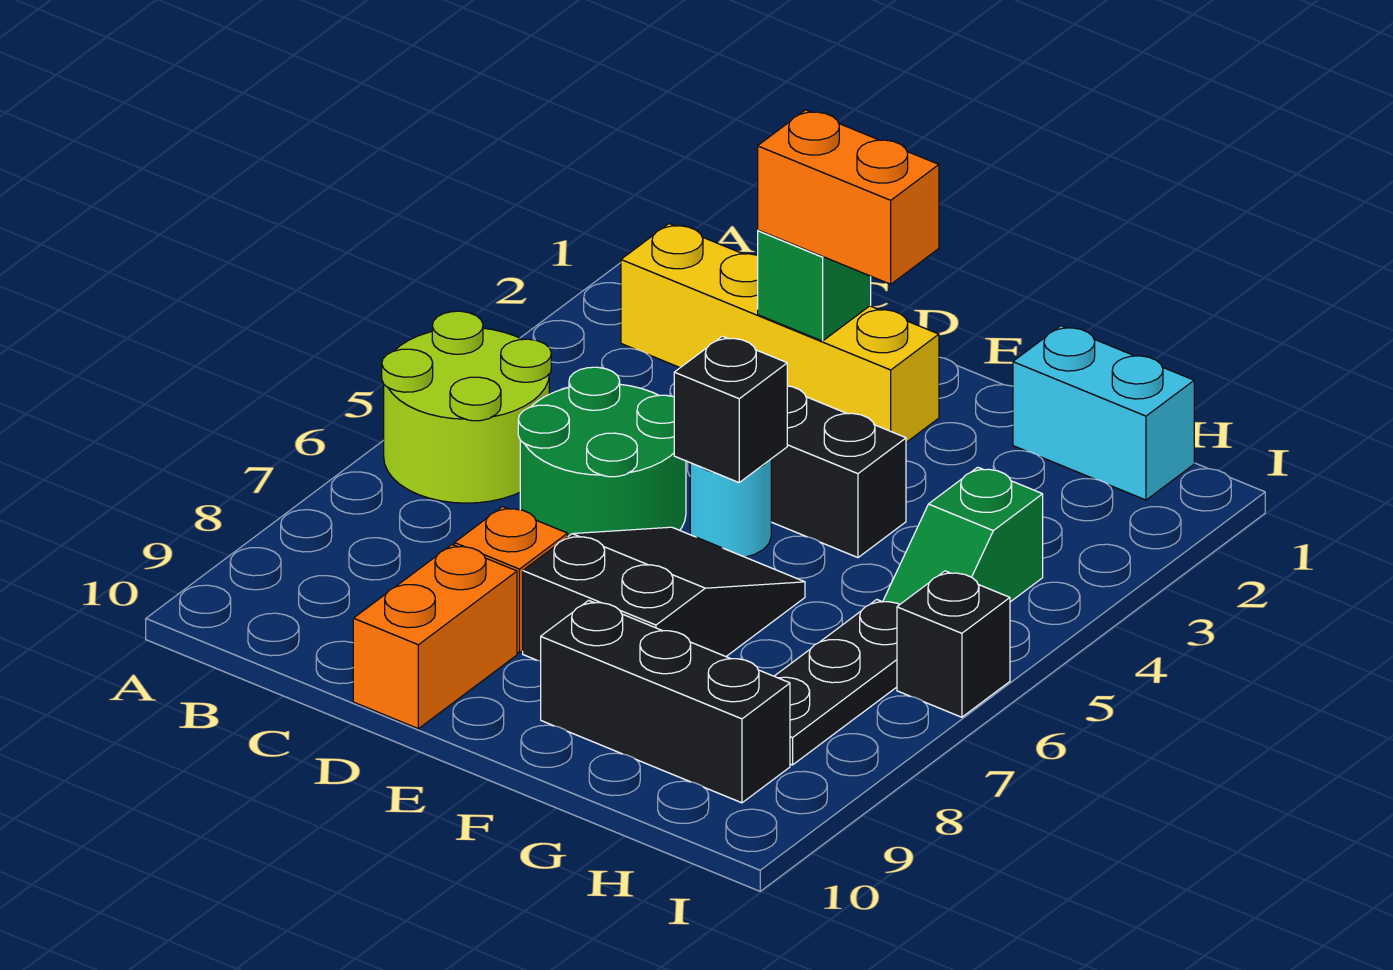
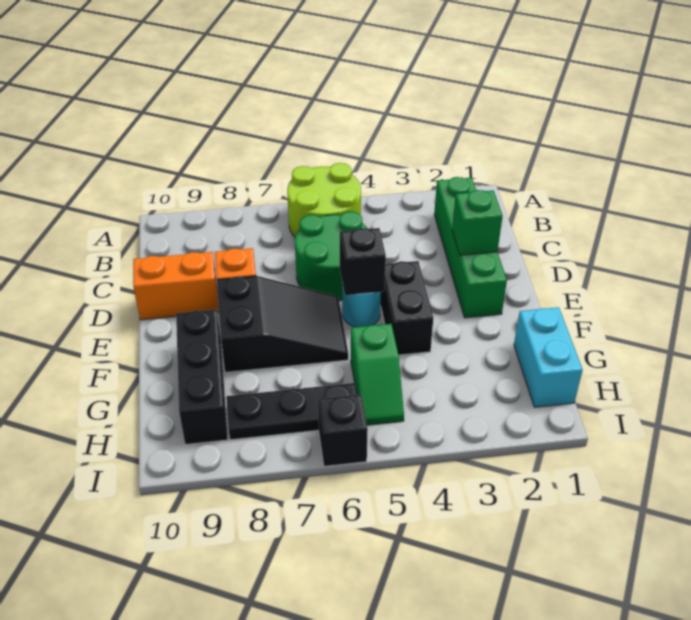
yellow 1x4 brick [621,224,939,442] -> green 1x4 brick [434,177,507,318]
orange 1x2 brick [758,110,939,284] -> none
green 1x2 slope [883,467,1043,604] -> green 1x2 slope turned to [351,324,404,425]

